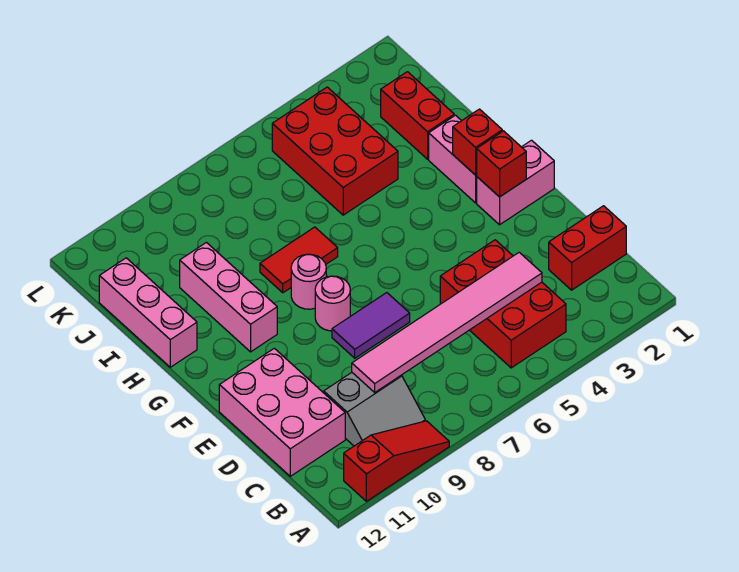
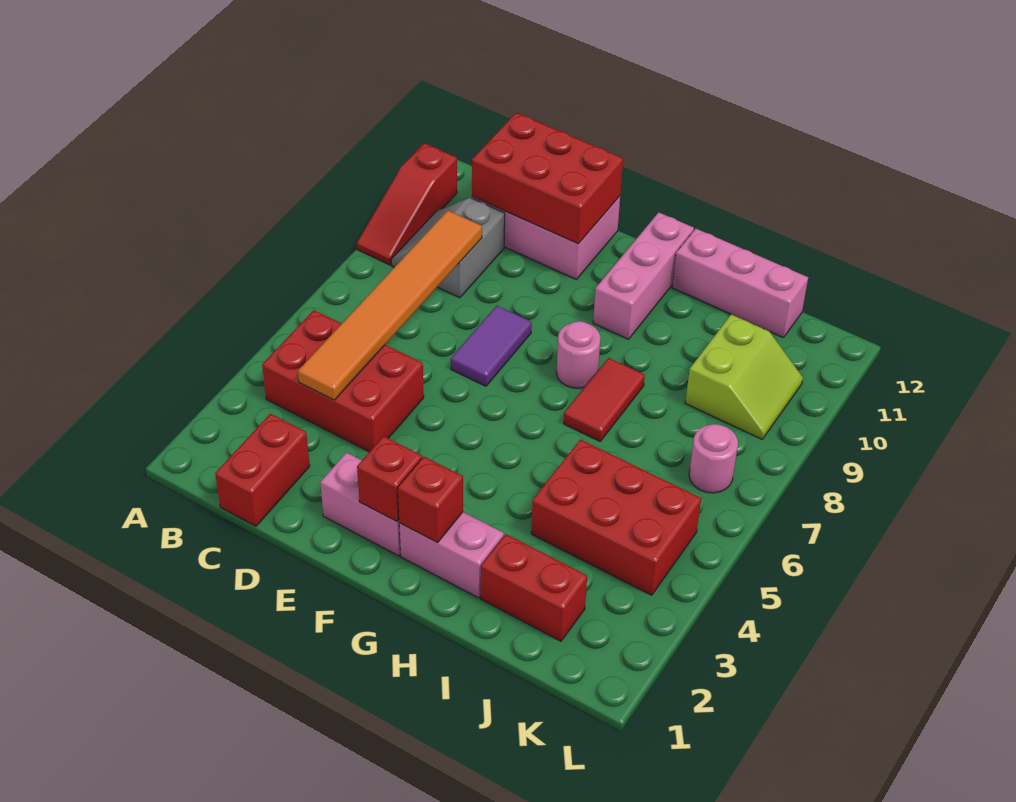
pink 1x6 tile [352,252,542,392] -> orange 1x6 tile [298,210,482,400]
none -> red 2x3 brick [472,113,623,244]
pink 1x2 brick [477,140,554,225] -> pink 1x2 brick turned to [320,453,401,556]
pink 1x1 round brick [315,276,350,331] -> pink 1x1 round brick moved to [689,424,738,493]
pink 1x3 brick [180,242,277,352] -> pink 1x3 brick turned to [593,212,694,339]
none -> lime 2x2 slope [685,314,803,439]

